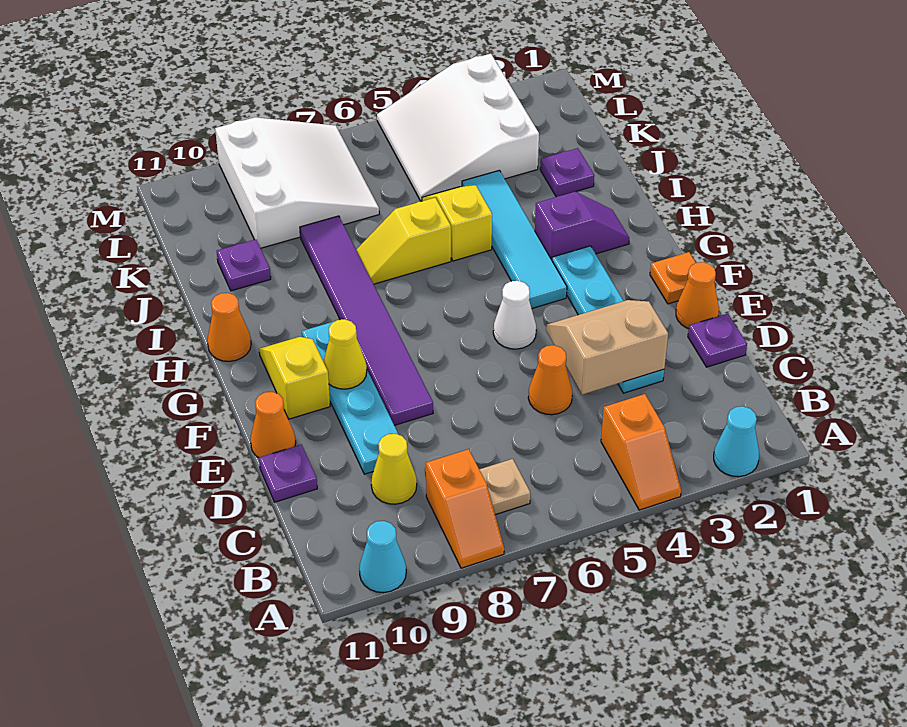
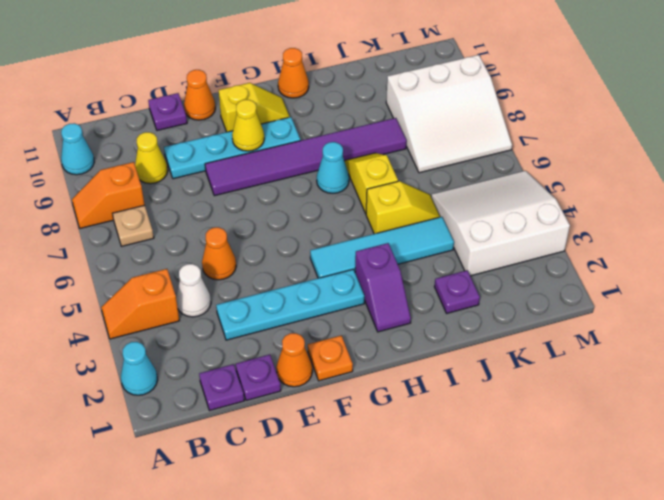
tan 2x2 slope [546,300,668,395] -> none
white 1x1 cone [493,281,536,349] -> white 1x1 cone moved to [176,264,211,317]
none -> cyan 1x1 cone [317,142,349,193]
purple 1x1 plate [217,240,271,291] -> purple 1x1 plate moved to [199,364,244,411]

